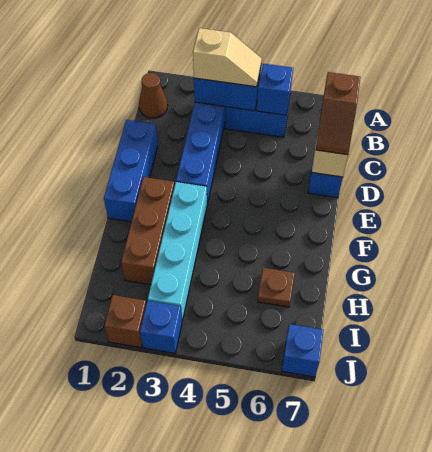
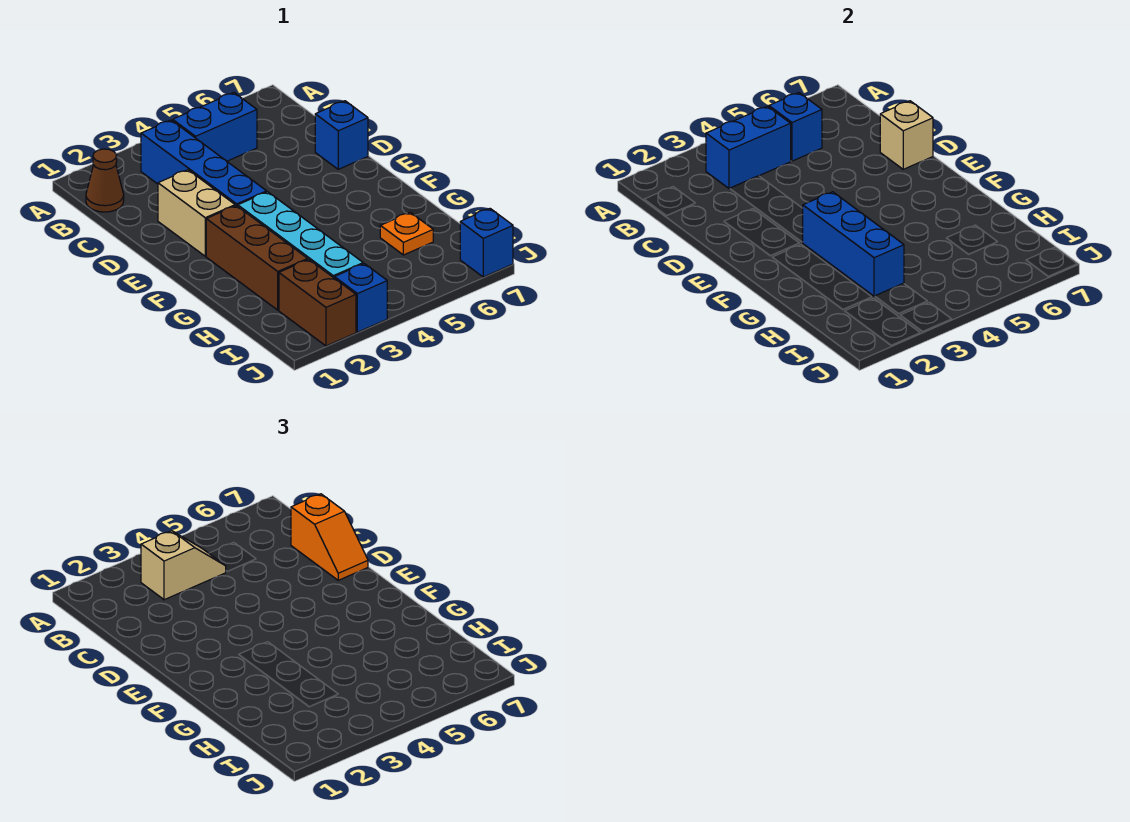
brown 1x2 slope [316,72,360,155] -> orange 1x2 slope [291,494,368,580]
blue 1x3 brick [104,120,158,222] -> blue 1x3 brick moved to [803,192,904,296]
none -> tan 1x2 brick [158,170,235,256]
brown 1x1 plate [257,268,295,307] -> orange 1x1 plate [380,212,433,255]
brown 1x1 brick [104,295,146,348] -> brown 1x2 brick [279,259,356,346]

